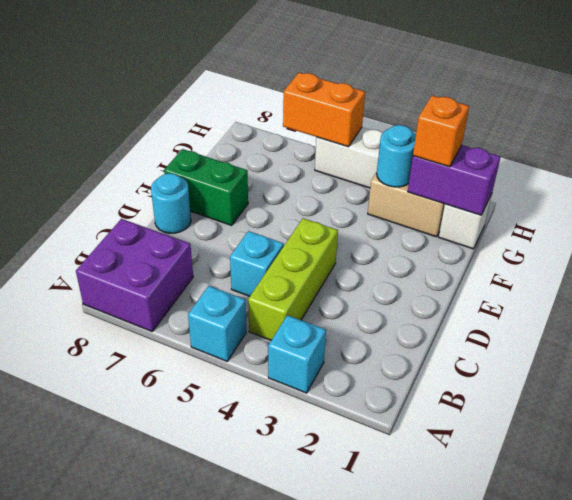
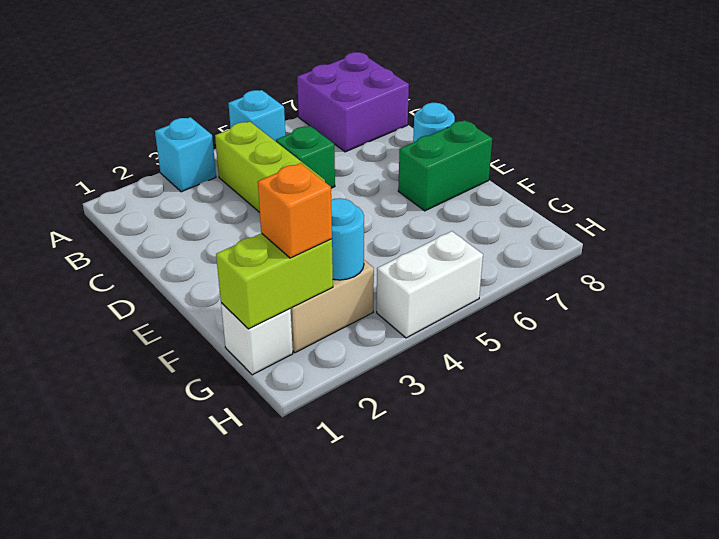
cyan 1x1 brick [230,231,284,296] -> green 1x1 brick [276,126,335,188]
purple 1x2 brick [408,145,500,215] -> lime 1x2 brick [216,233,333,329]
orange 1x2 brick [283,73,365,147] -> none

